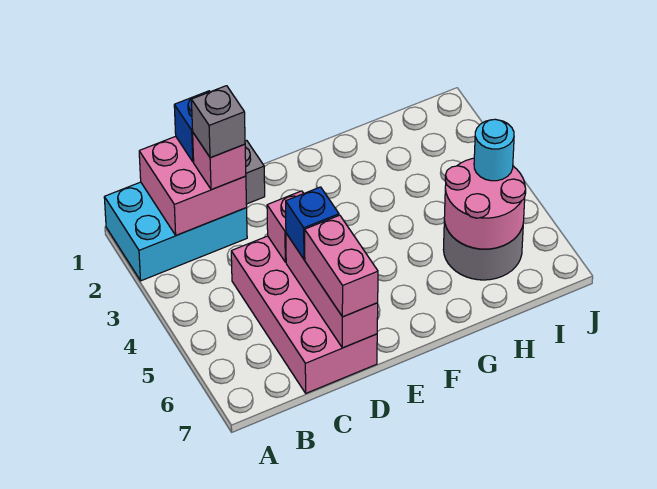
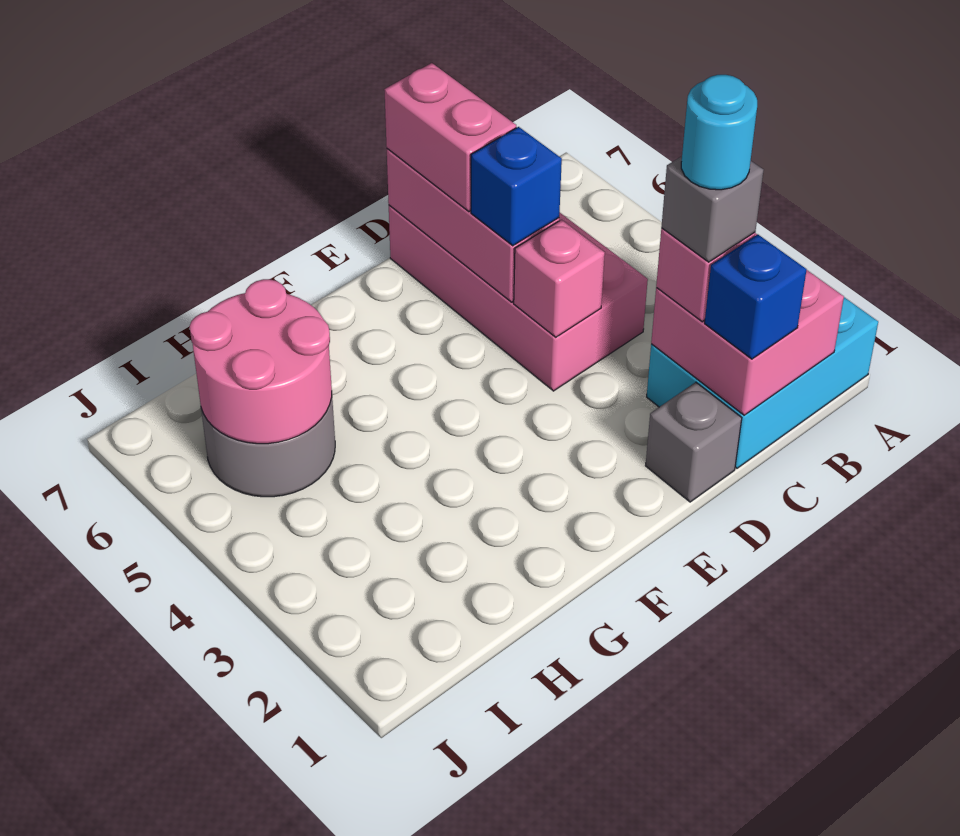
cyan 1x1 round brick [474,119,514,181] -> cyan 1x1 round brick moved to [681,75,757,190]

